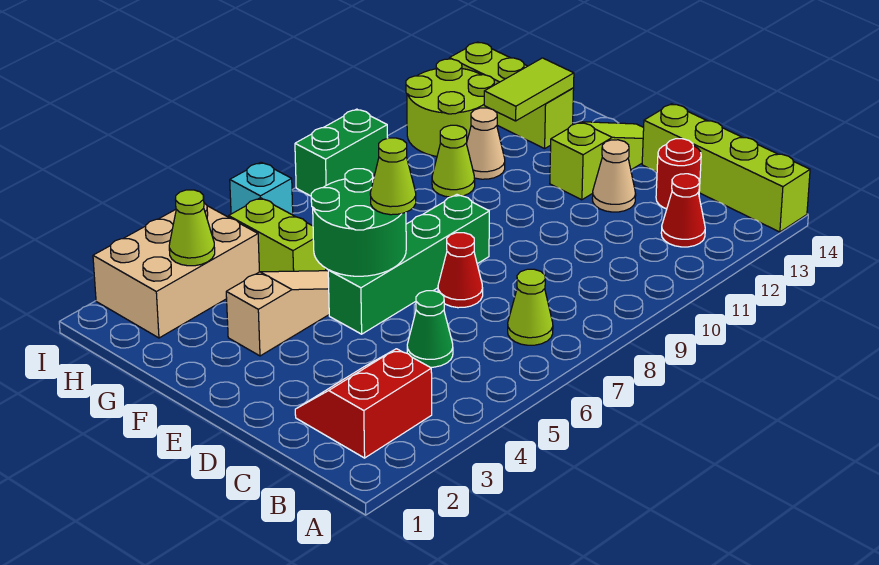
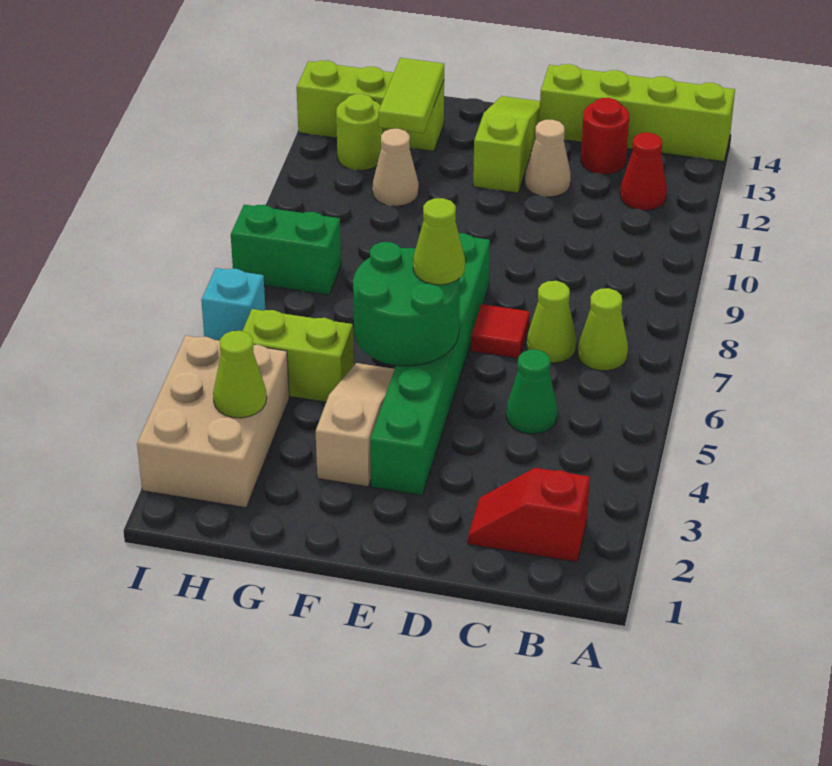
red 2x2 slope [295,349,432,458] -> red 1x2 slope [468,468,590,562]
red 1x1 cone [438,233,483,308] -> red 1x1 tile [471,304,530,358]
green 1x4 brick [328,195,489,334] -> green 1x6 brick [370,233,490,495]
lime 1x1 cone [432,125,475,197] -> lime 1x1 cone moved to [527,281,576,363]
lime 2x2 round brick [406,59,494,156] -> lime 1x1 round brick [336,94,382,171]
green 1x2 brick [295,109,387,196] -> green 1x2 brick turned to [231,205,341,295]

